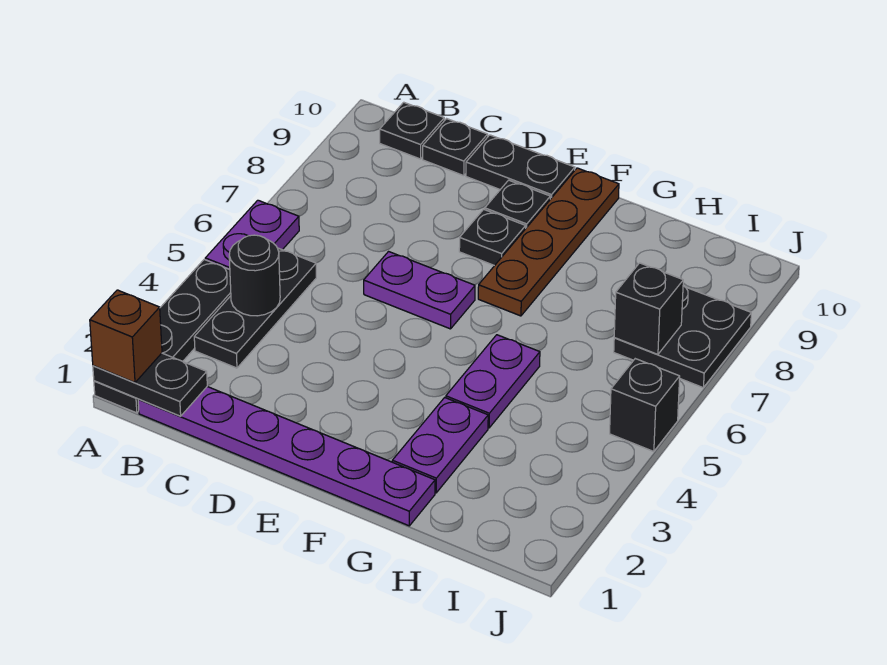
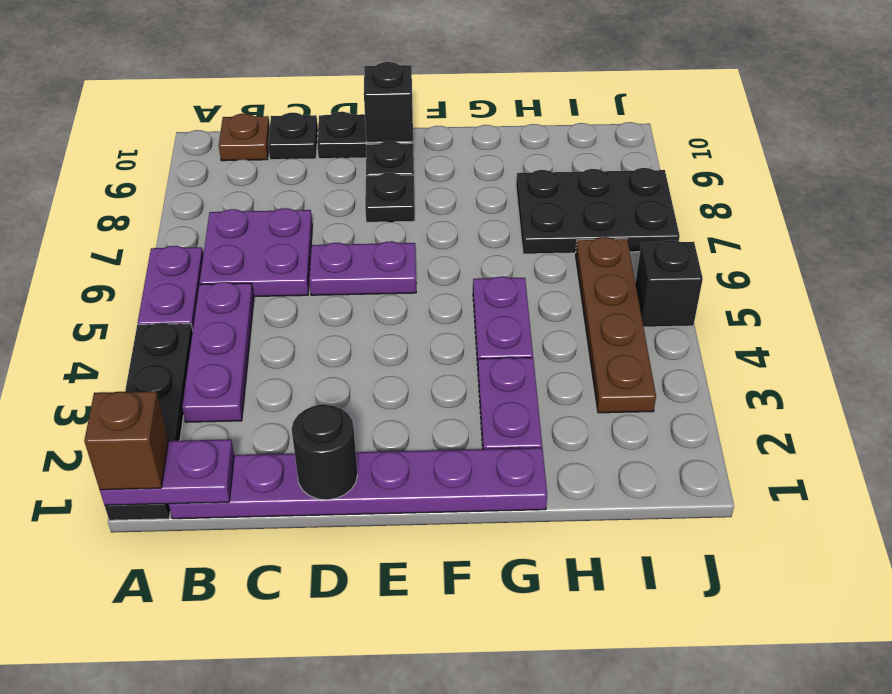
black 1x2 plate [93,353,207,416] -> purple 1x2 plate [100,439,234,505]
black 1x3 plate [194,248,316,368] -> purple 1x3 plate [182,282,254,422]
black 1x1 round brick [229,235,280,316] -> black 1x1 round brick moved to [292,404,357,500]
none -> purple 2x2 plate [200,208,312,296]
black 1x1 plate [380,102,444,159] -> brown 1x1 plate [219,114,270,161]
brown 1x4 plate [478,168,619,316] -> brown 1x4 plate moved to [576,237,656,413]
black 2x2 plate [614,286,751,387] -> black 2x3 plate [516,168,680,254]
black 1x1 brick [614,263,683,354] -> black 1x1 brick moved to [364,62,413,142]

